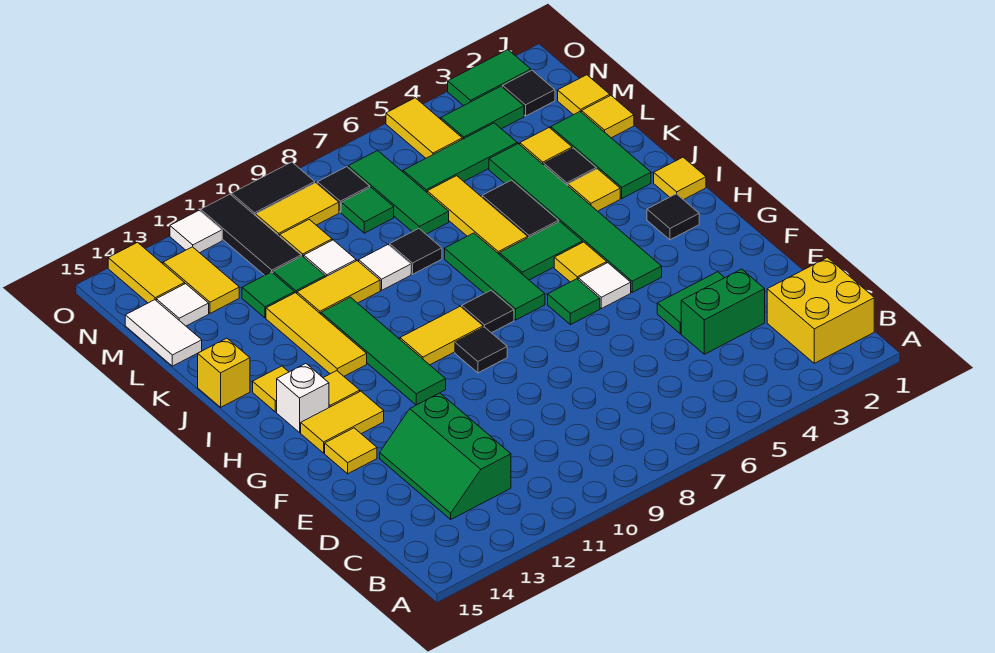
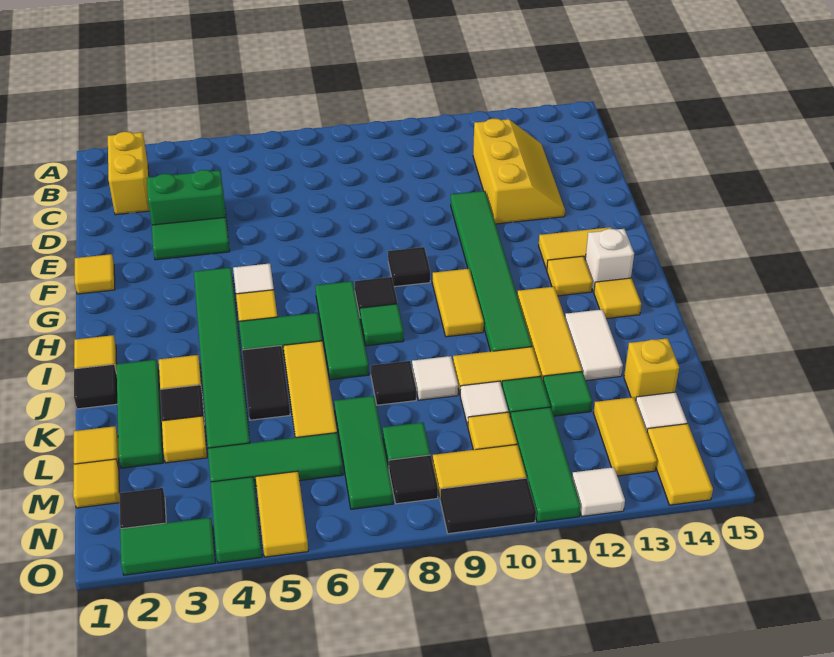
yellow 2x2 brick [767,258,874,363] -> yellow 1x2 brick [108,132,150,215]
green 2x3 slope [380,393,511,519] -> yellow 2x3 slope [473,119,565,224]
yellow 1x1 tile [325,428,377,474] -> yellow 1x1 tile moved to [75,254,115,294]
green 1x1 tile [548,279,600,325] -> green 1x1 tile moved to [360,304,404,346]
green 1x4 tile [321,297,446,405] -> green 1x6 tile [451,191,532,351]
black 1x1 tile [647,194,699,240] -> black 1x1 tile moved to [74,364,117,409]
yellow 1x2 tile [400,306,483,365] -> yellow 1x2 tile turned to [432,269,484,337]
yellow 1x1 brick [198,338,250,407] -> yellow 1x1 brick moved to [624,338,679,400]
white 1x2 tile [125,300,202,366] -> white 1x2 tile moved to [565,309,623,381]
black 1x3 tile [201,194,301,275] -> green 1x3 tile [510,407,581,522]
green 1x2 tile [441,86,524,139] -> green 1x2 tile turned to [211,477,262,563]

